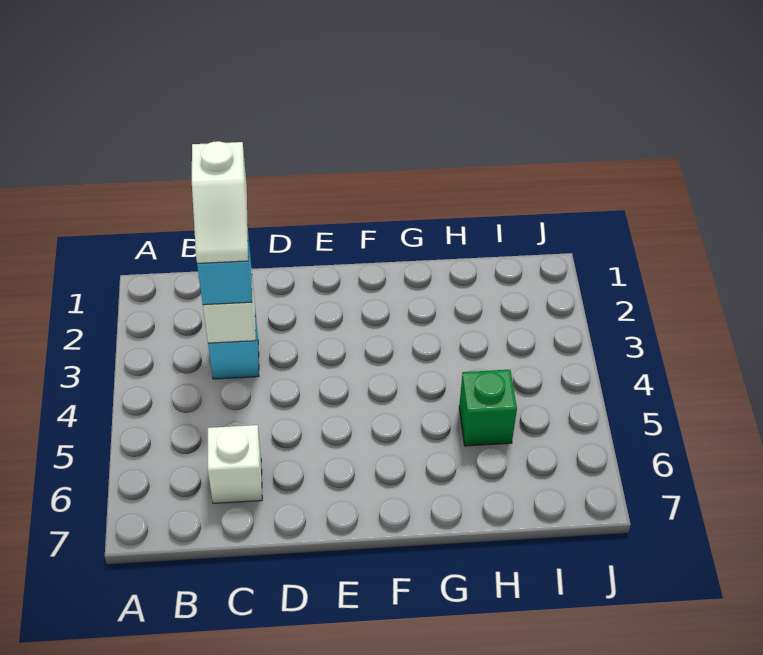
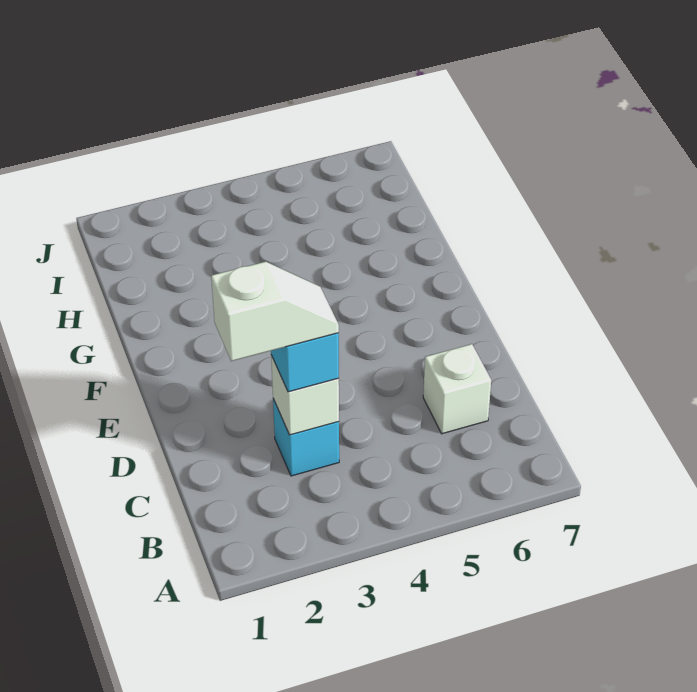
green 1x1 brick [459,370,517,446] -> none

